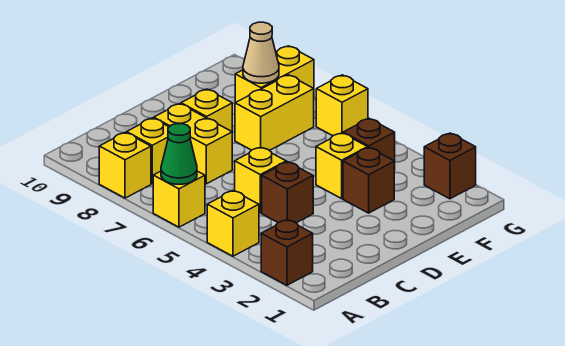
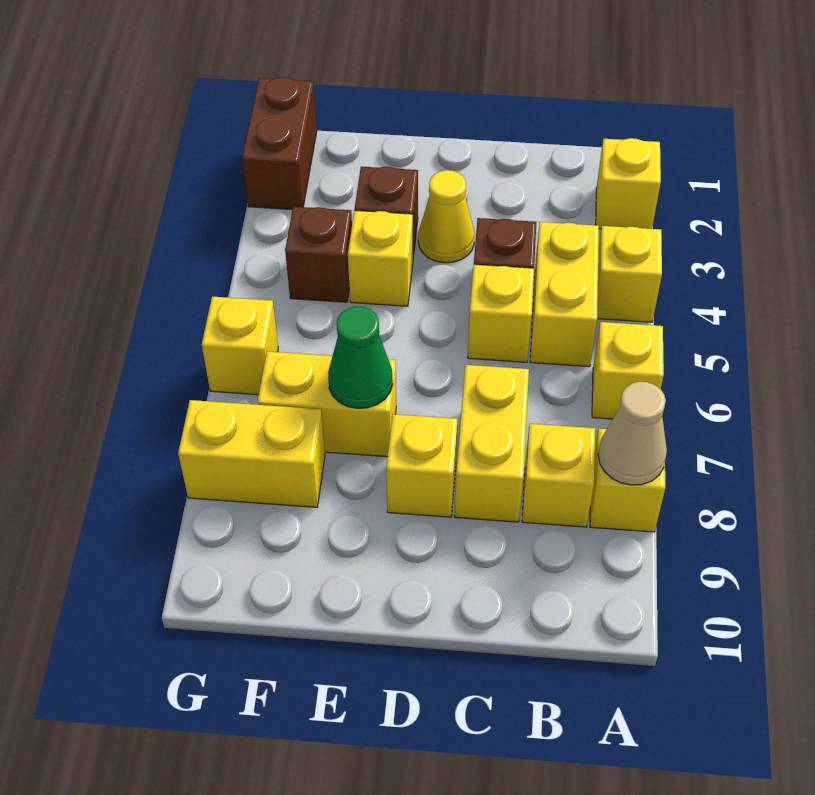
brown 1x1 brick [261,220,313,285] -> yellow 1x1 brick [596,138,661,229]
green 1x1 cone [161,124,197,184] -> green 1x1 cone moved to [328,306,393,408]
none -> yellow 1x2 brick [530,222,599,367]
none -> yellow 1x1 cone [418,170,475,263]
tan 1x1 cone [243,22,279,83] -> tan 1x1 cone moved to [598,382,667,485]
brown 1x1 brick [424,133,476,199] -> brown 1x2 brick [242,77,317,210]

